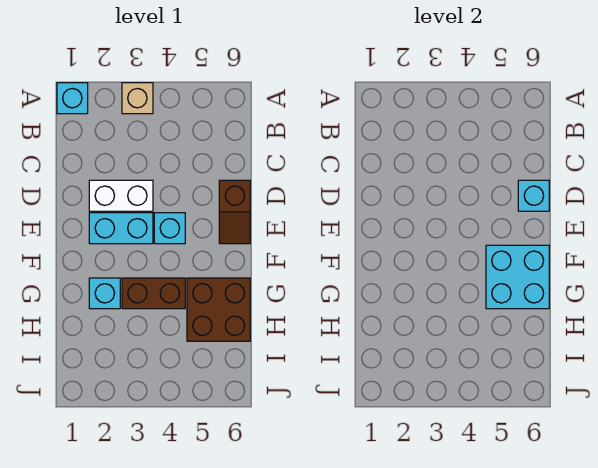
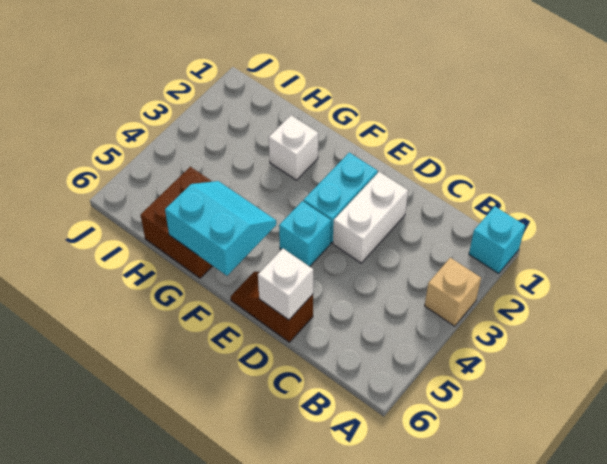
cyan 1x1 brick [518,180,549,211] -> white 1x1 brick [258,249,313,320]
cyan 2x2 brick [486,245,549,309] -> cyan 2x2 slope [165,181,276,276]
cyan 1x1 brick [89,278,120,309] -> white 1x1 brick [269,115,318,180]
brown 1x2 brick [122,278,185,309] -> none

